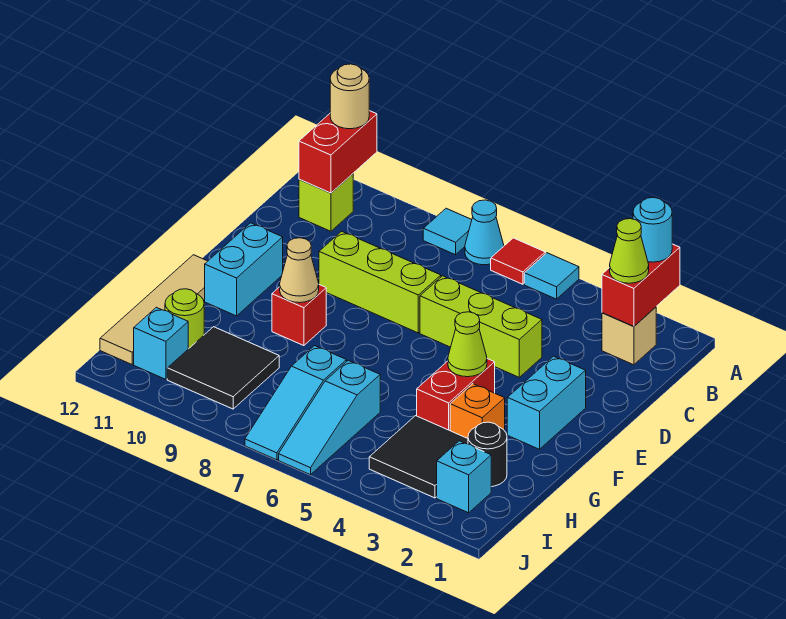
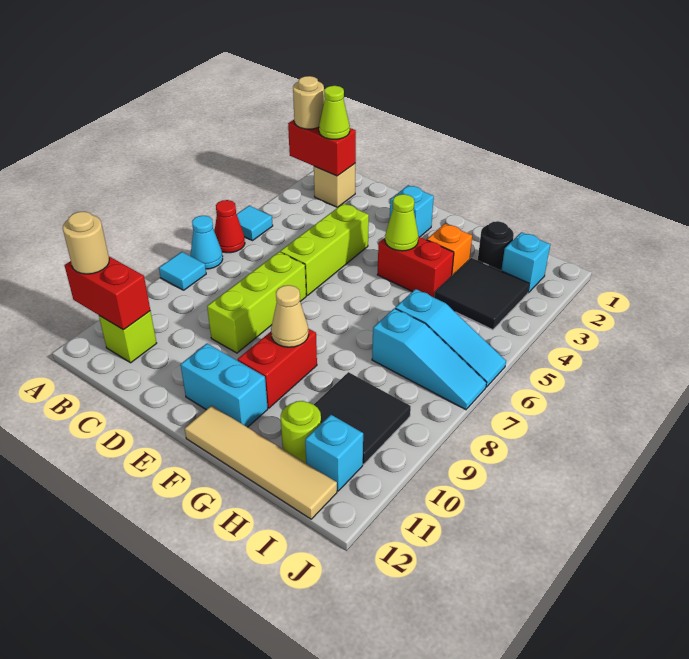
cyan 1x1 round brick [633,197,672,262] -> tan 1x1 round brick [293,76,324,129]
red 1x1 tile [491,238,545,284] -> red 1x1 cone [214,200,245,253]
cyan 1x2 brick [507,356,586,449] -> cyan 1x1 brick [390,185,434,237]
red 1x1 brick [272,285,326,346] -> red 1x2 brick [238,329,317,408]

